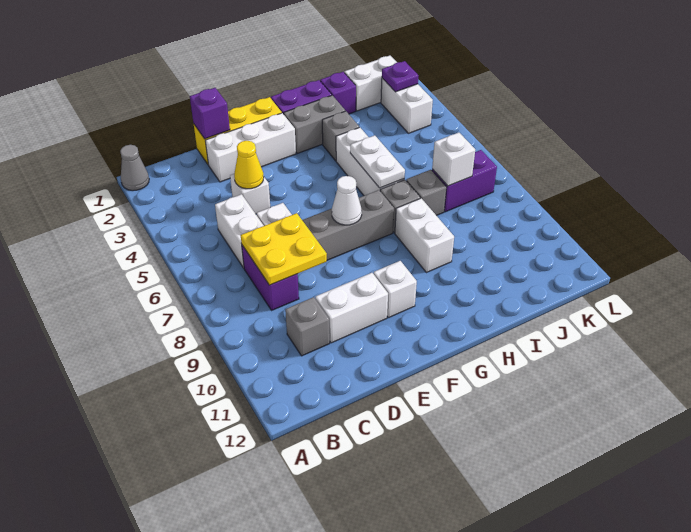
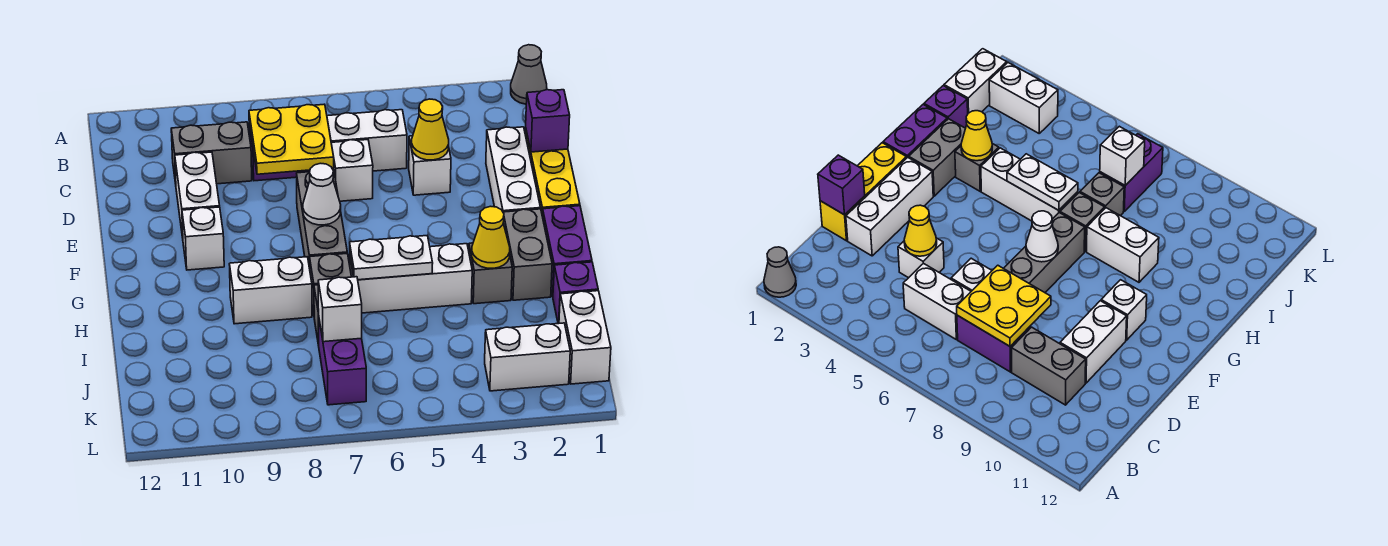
grey 1x1 brick [285,297,330,356] -> grey 1x2 brick [171,122,252,184]
none -> yellow 1x1 cone [472,206,510,268]
purple 1x1 plate [382,61,419,92] -> none

